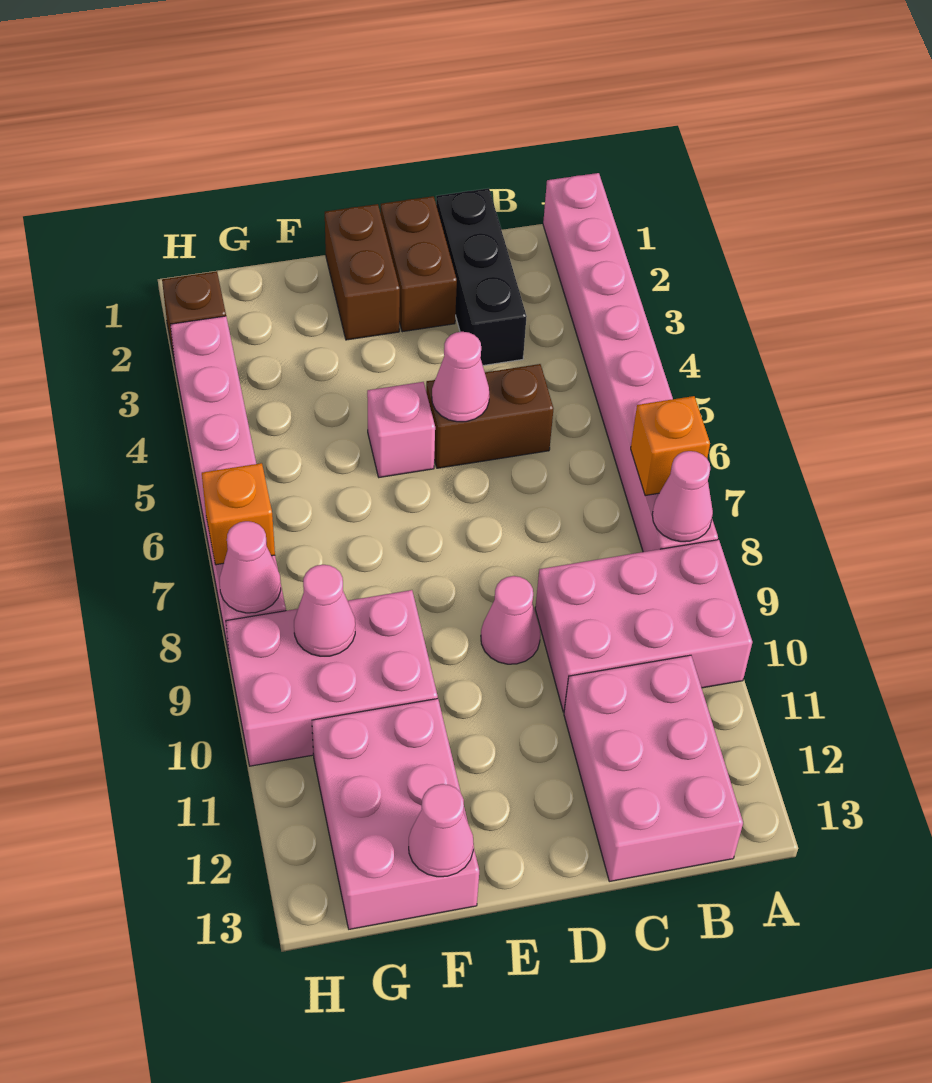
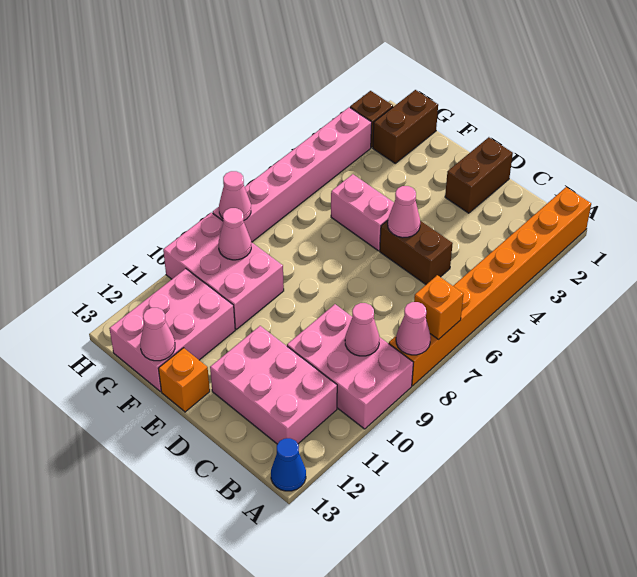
pink 1x8 brick [543,173,718,552] -> orange 1x8 brick [389,187,591,386]
none -> blue 1x1 cone [271,438,306,491]
pink 2x3 brick [564,655,743,881] -> pink 2x3 brick turned to [210,326,337,444]
black 1x3 brick [436,188,527,365] -> none
pink 1x1 cone [481,576,540,664] -> pink 1x1 cone moved to [345,303,379,356]
brown 1x2 brick [325,204,400,340] -> brown 1x2 brick moved to [373,90,438,163]
pink 1x1 brick [367,382,435,477] -> pink 1x2 brick [331,174,394,251]
orange 1x1 brick [202,463,275,565] -> orange 1x1 brick moved to [158,348,210,412]

